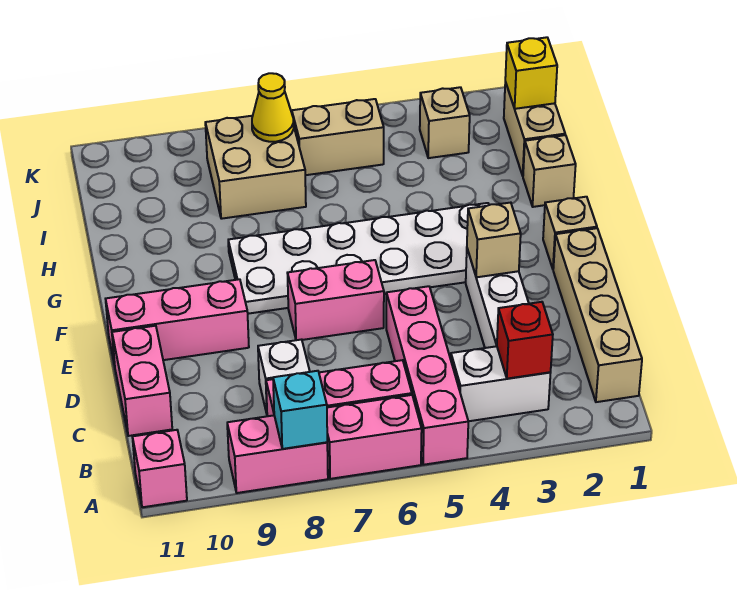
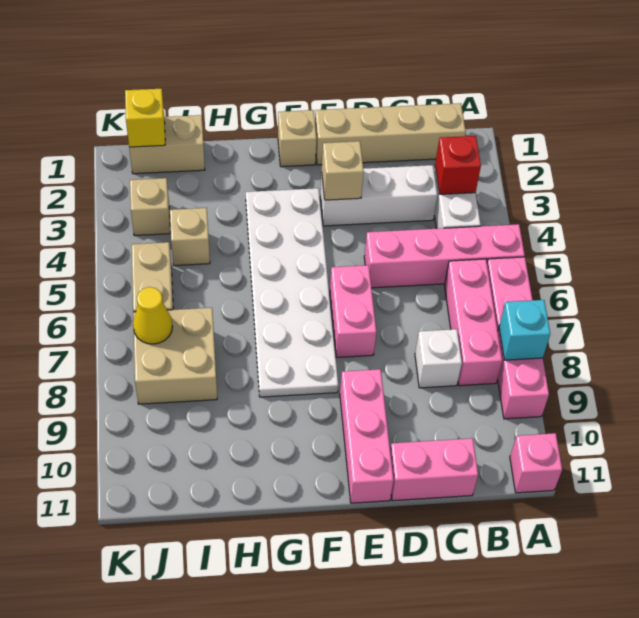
tan 1x1 brick [523,135,576,207] -> tan 1x1 brick moved to [170,208,210,266]

